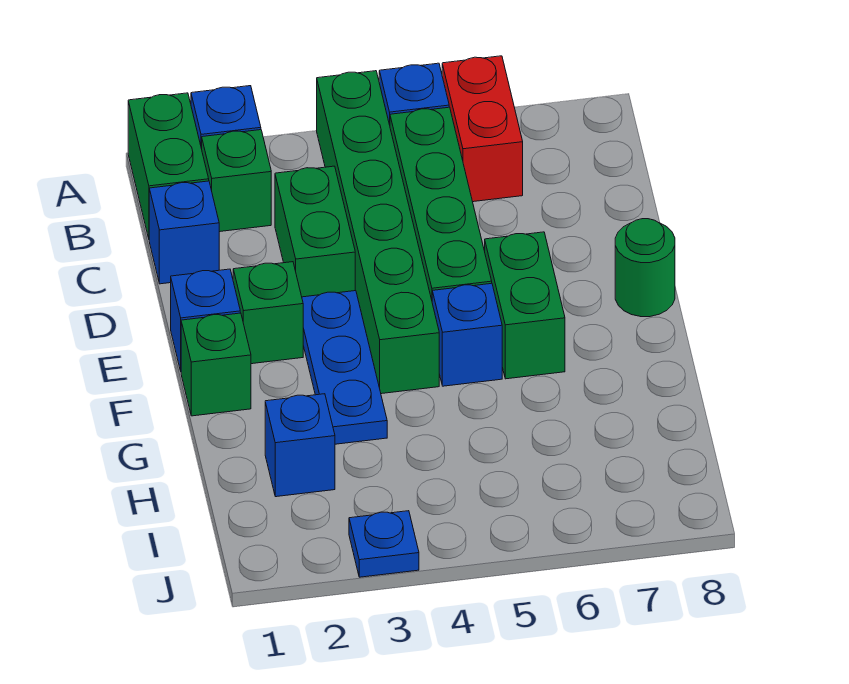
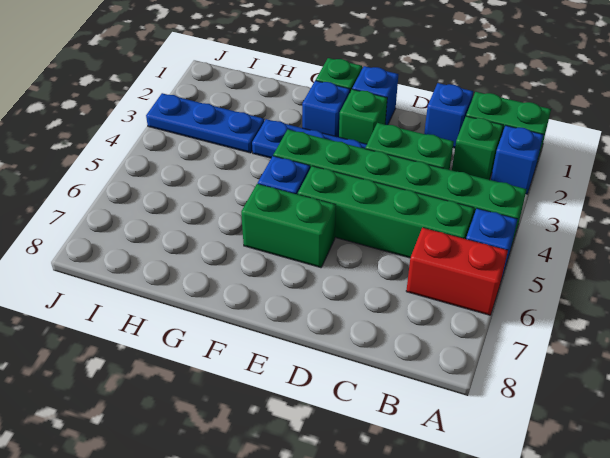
green 1x1 round brick [615,219,675,317] -> none
blue 1x1 brick [265,394,335,497] -> blue 1x1 brick moved to [302,81,350,137]
blue 1x1 plate [349,511,419,577] -> blue 1x3 plate [146,93,264,153]

